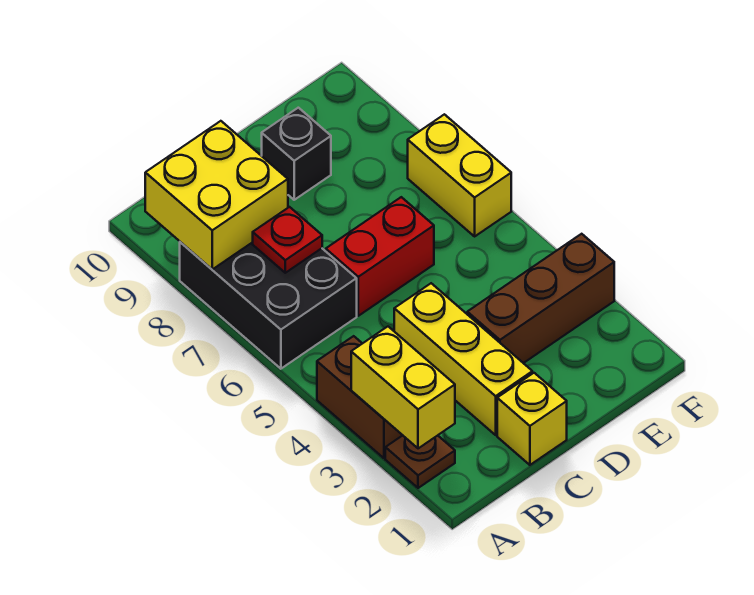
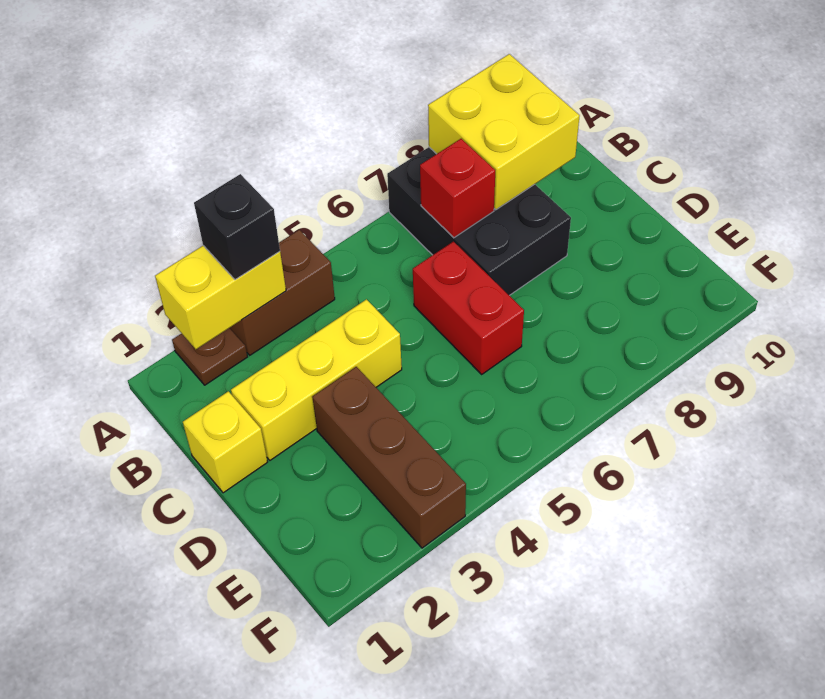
black 2x3 brick [180,242,357,369] -> black 2x3 brick turned to [387,147,571,295]
red 1x1 plate [253,207,322,273] -> red 1x1 brick [420,139,495,238]
black 1x1 brick [262,108,331,200] -> black 1x1 brick moved to [194,174,280,280]
yellow 1x2 brick [408,114,511,236] -> none

